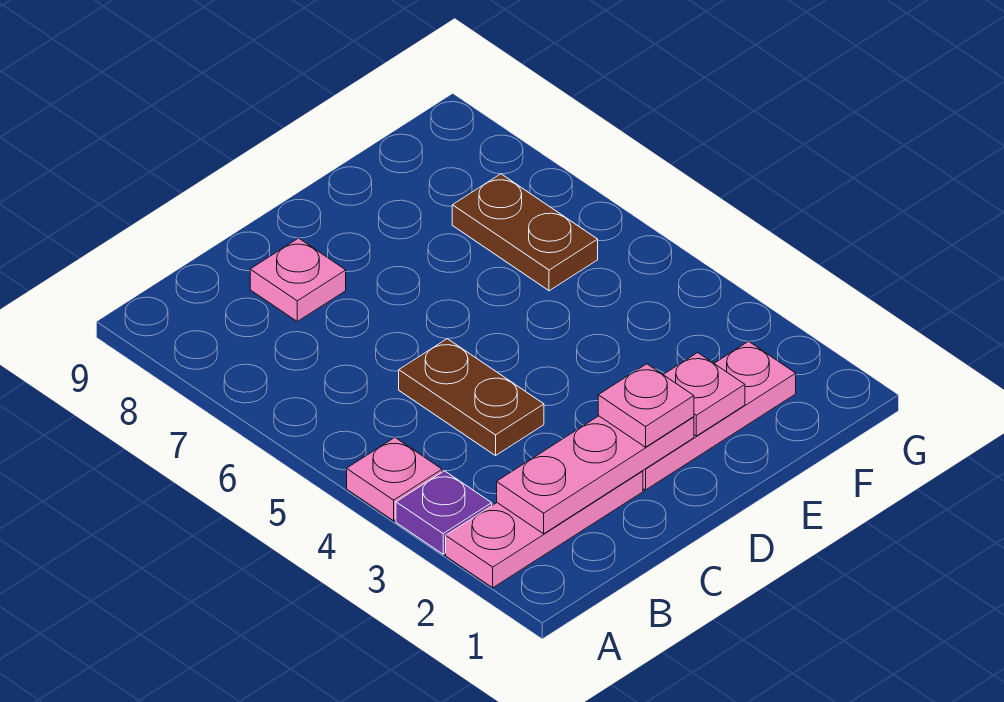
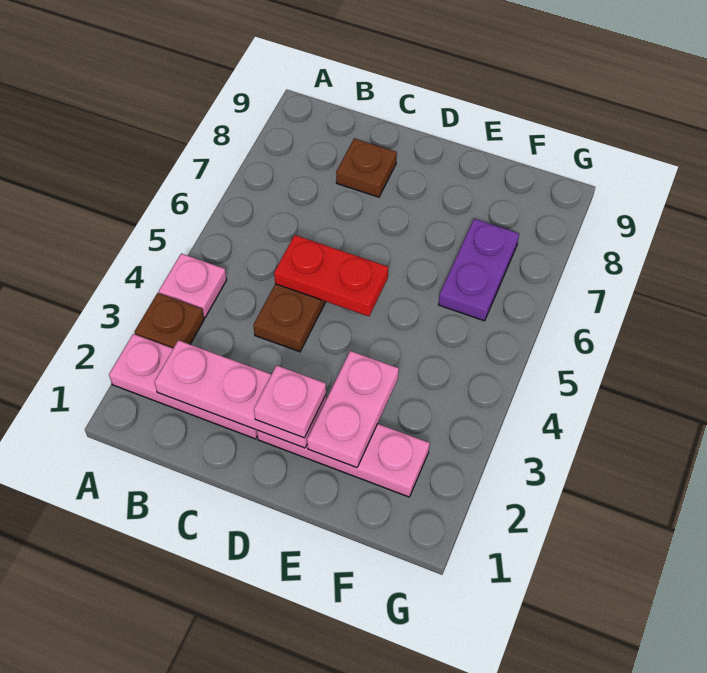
purple 1x1 plate [396,471,492,554] -> brown 1x1 plate [134,293,204,348]
none -> red 1x2 plate [274,235,388,316]
pink 1x1 plate [250,238,346,321] -> brown 1x1 plate [336,138,397,197]
pink 1x1 plate [663,353,745,436] -> pink 1x2 plate [307,351,399,468]
brown 1x2 plate [452,174,598,291] -> purple 1x2 plate [438,219,519,321]

